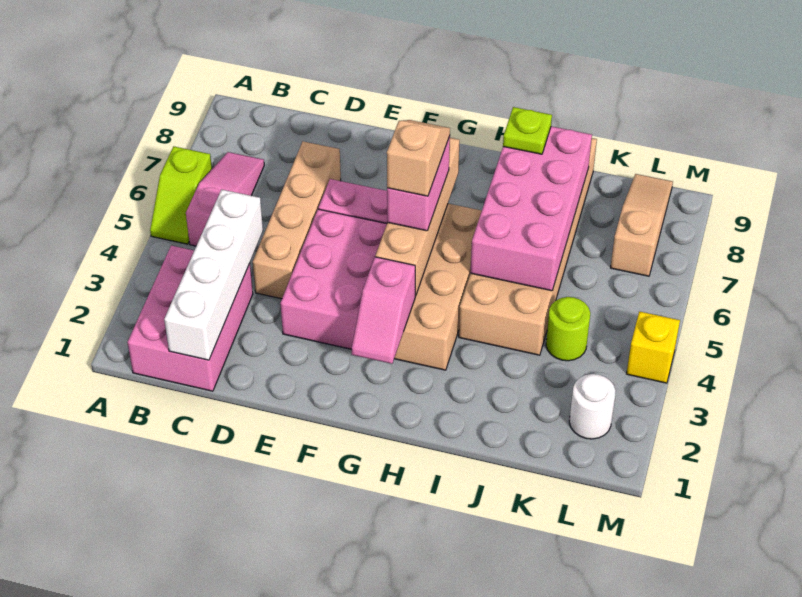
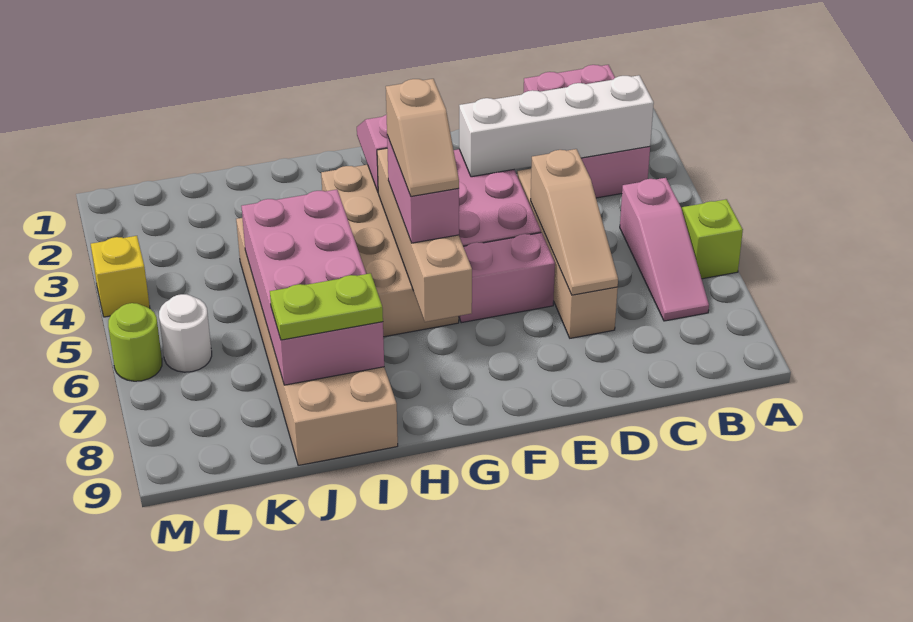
white 1x4 brick [164,190,263,360] -> white 1x4 brick turned to [459,75,654,177]
lime 1x1 plate [503,107,552,154] -> lime 1x2 plate [270,273,383,340]
lime 1x1 round brick [546,297,590,361] -> lime 1x1 round brick moved to [108,303,162,381]
white 1x1 round brick [569,374,616,439] -> white 1x1 round brick moved to [159,294,212,372]
tan 1x3 slope [610,174,673,276] -> tan 1x3 slope moved to [531,149,618,295]

